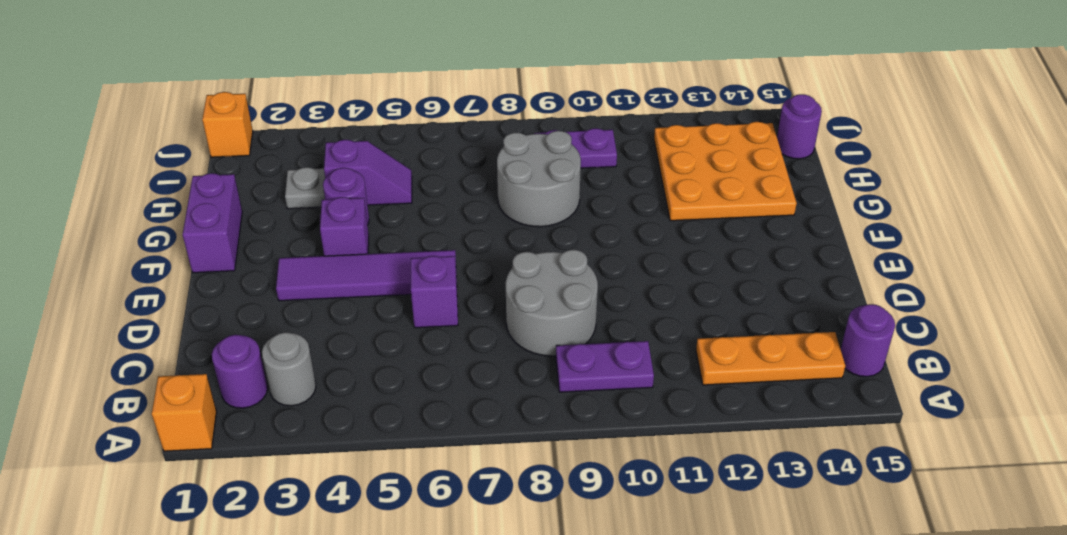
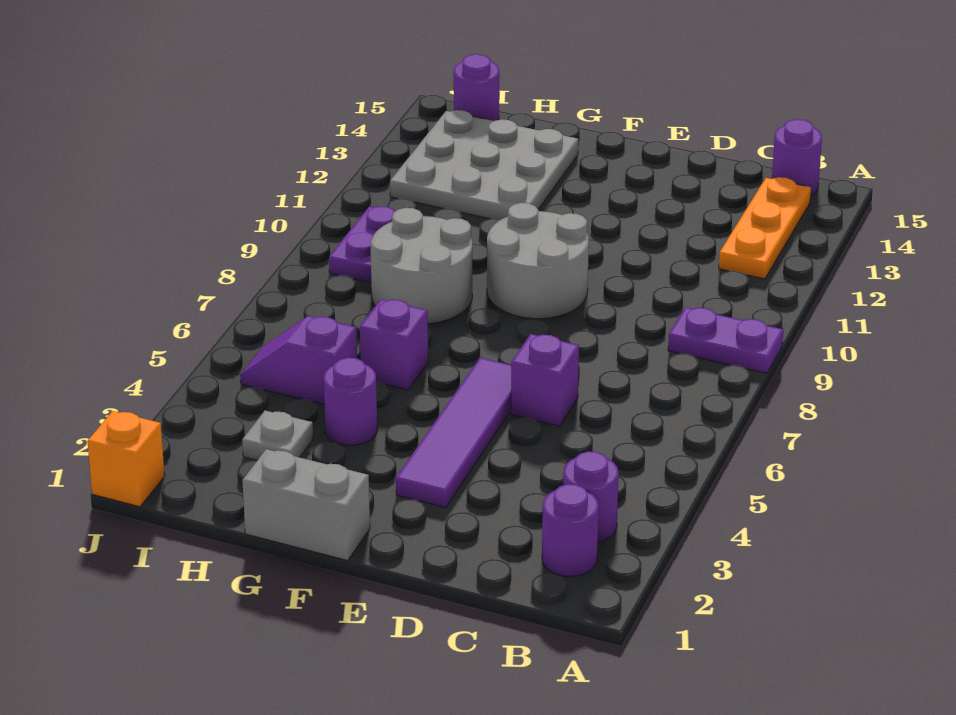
orange 1x1 brick [152,374,217,451] -> none
grey 1x1 round brick [262,332,316,406] -> purple 1x1 round brick [563,451,619,542]
purple 1x2 plate [556,341,654,392] -> purple 1x2 plate turned to [668,307,783,373]
grey 2x2 round brick [506,250,598,356] -> grey 2x2 round brick moved to [487,203,589,319]
purple 1x2 brick [183,173,242,273] -> grey 1x2 brick [242,449,370,560]
purple 1x1 brick [320,197,369,256] -> purple 1x1 brick moved to [360,299,428,390]
orange 3x3 plate [654,122,797,221] -> grey 3x3 plate [390,110,578,219]
purple 1x2 slope [324,140,412,205] -> purple 1x2 slope turned to [240,316,357,404]

